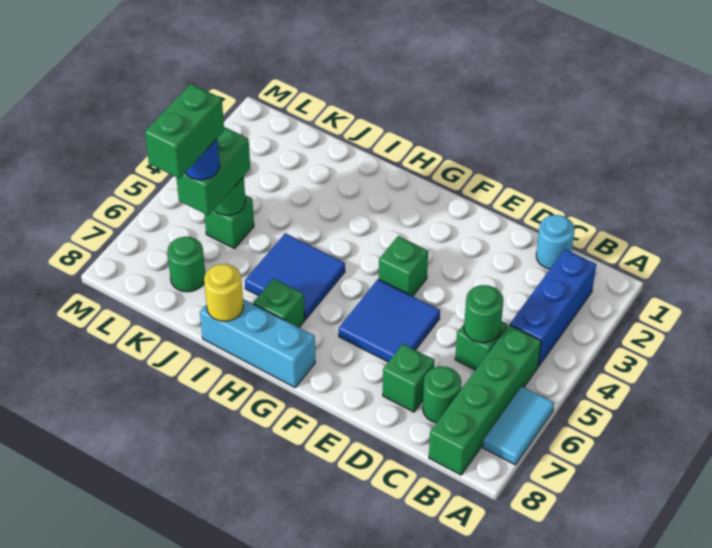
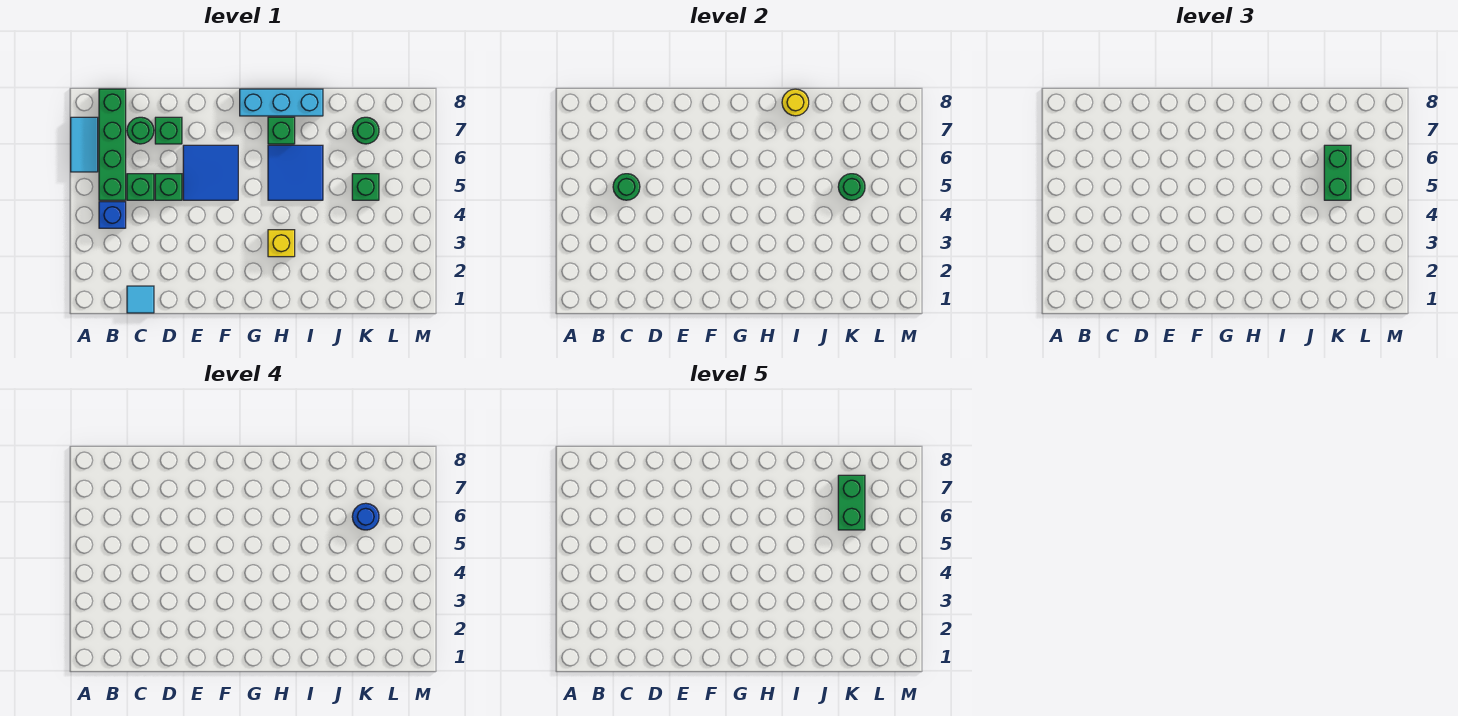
blue 1x3 brick [510,250,596,366] -> blue 1x1 brick [99,202,126,228]
cyan 1x1 round brick [536,215,575,269] -> cyan 1x1 tile [127,286,154,313]
green 1x1 brick [379,236,428,296] -> green 1x1 brick moved to [155,174,182,200]
none -> yellow 1x1 brick [268,230,295,257]

